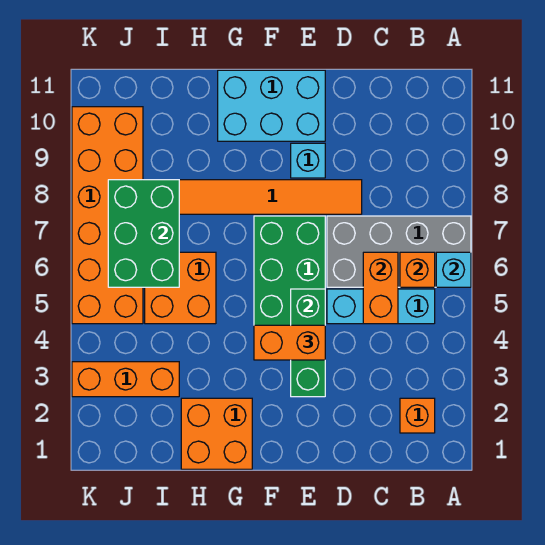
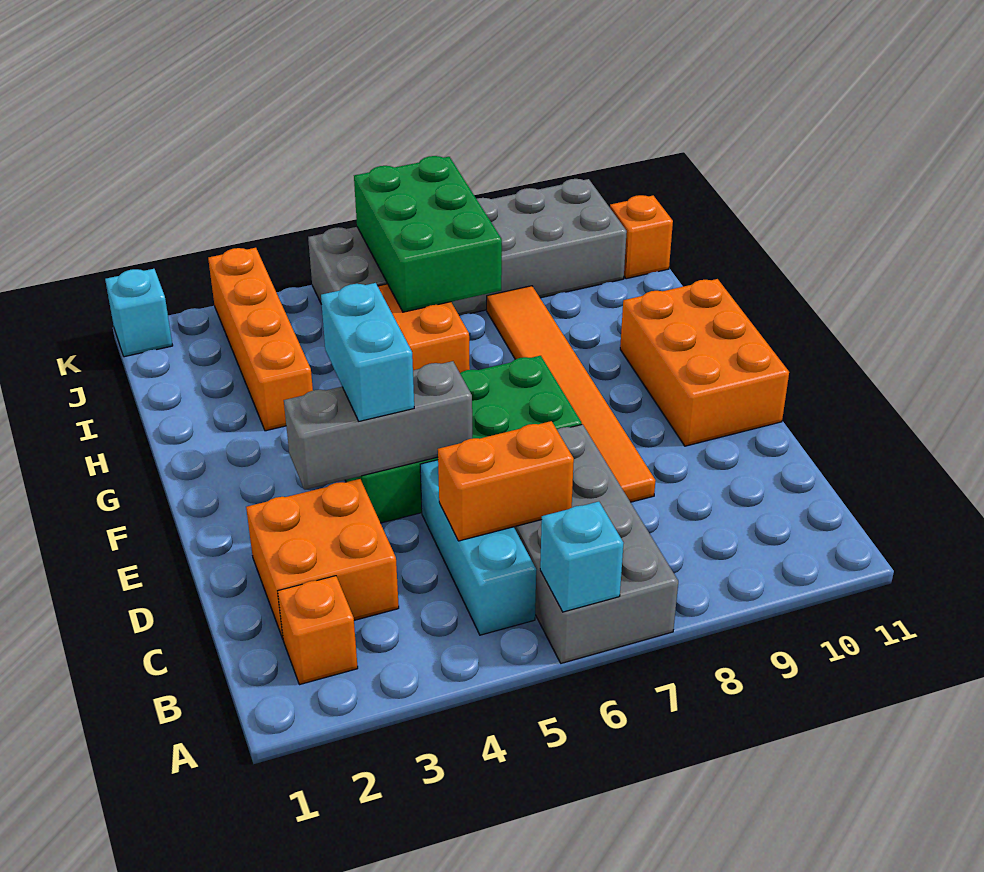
orange 1x1 brick [400,252,435,287] -> orange 1x1 brick moved to [610,195,673,279]
green 1x3 brick [291,289,325,397] -> grey 1x3 brick [284,361,472,490]
orange 1x2 brick [254,325,325,360] -> cyan 1x2 brick [321,283,414,421]
cyan 1x1 brick [291,143,325,178] -> cyan 1x1 brick moved to [105,269,173,357]
cyan 2x3 brick [218,70,325,141] -> orange 2x3 brick [620,279,789,446]
orange 2x2 brick [181,398,252,469] -> orange 2x2 brick moved to [246,479,399,639]
orange 1x3 brick [72,362,179,397] -> orange 1x4 brick [208,248,313,431]
green 2x3 brick [108,180,179,287] -> green 2x3 brick turned to [354,156,502,312]
orange 2x6 brick [72,107,143,324] -> grey 2x6 brick [308,179,627,316]

